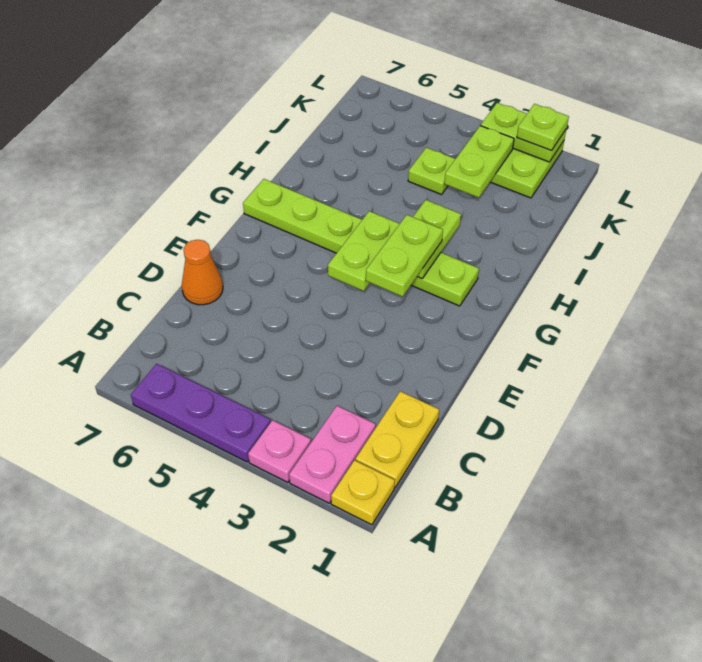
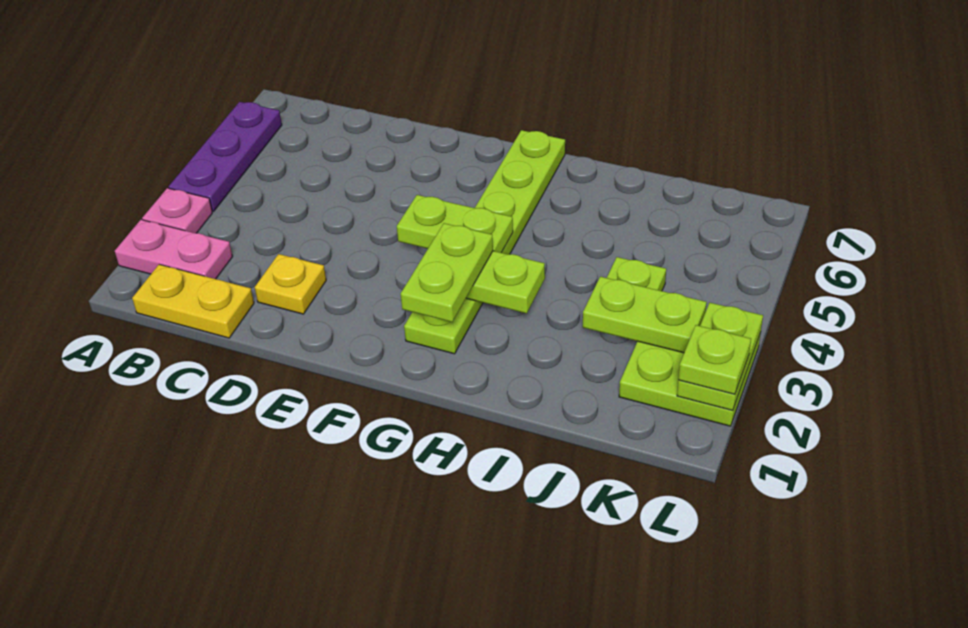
yellow 1x1 plate [331,460,395,525] -> yellow 1x1 plate moved to [255,254,326,314]
orange 1x1 cone [182,240,223,305] -> none
lime 1x2 plate [366,215,443,297] -> lime 1x2 plate turned to [401,223,493,322]

